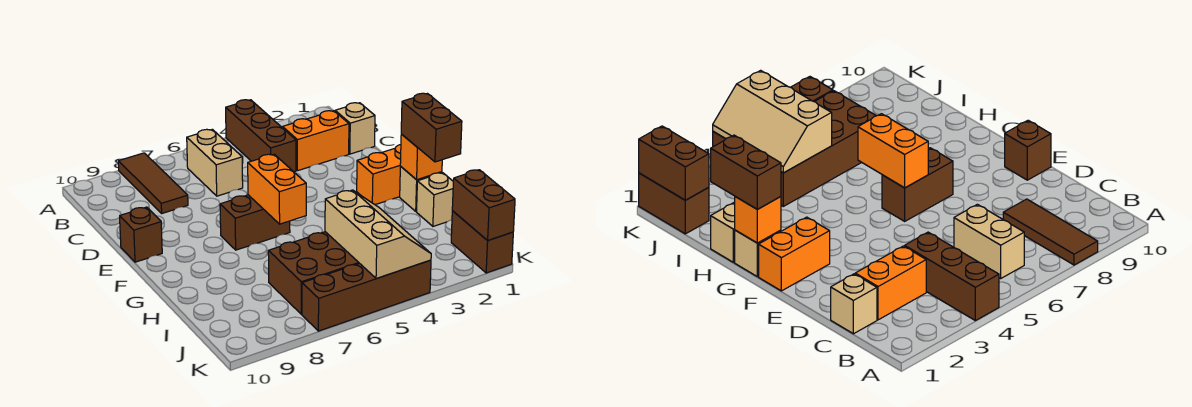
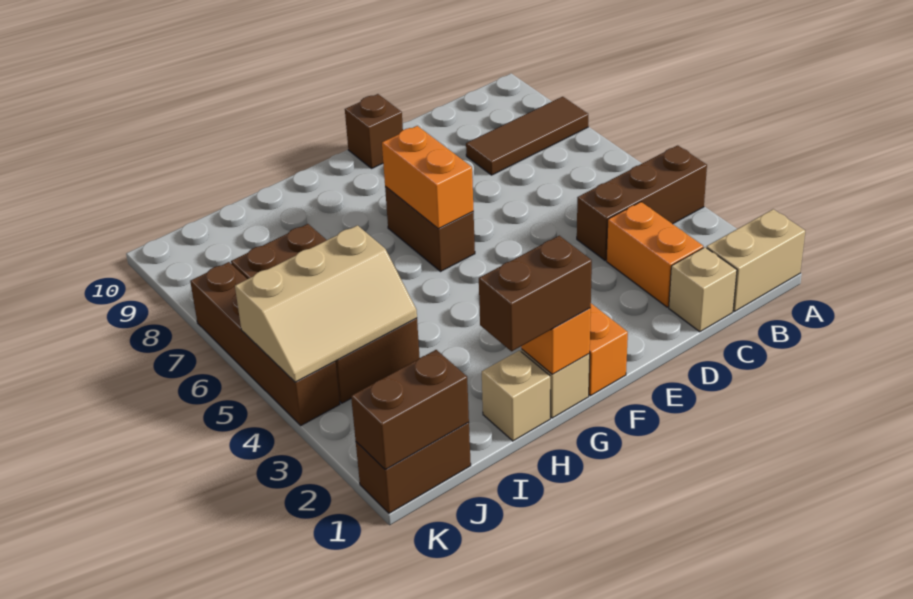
tan 1x2 brick [187,129,243,196] -> tan 1x2 brick moved to [707,209,805,311]
orange 1x2 brick [248,154,306,224] -> orange 1x2 brick turned to [382,126,474,229]

